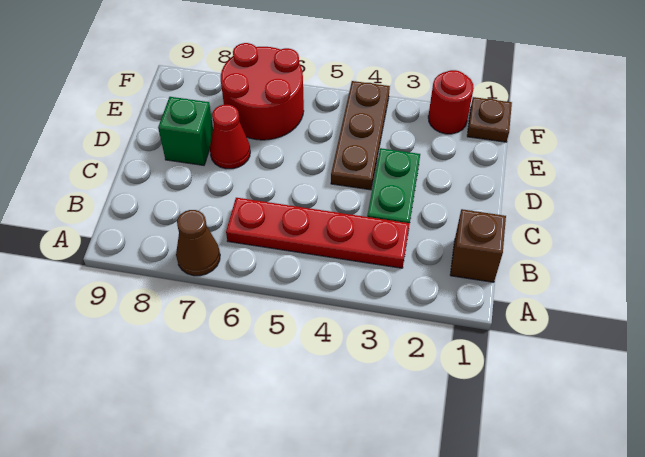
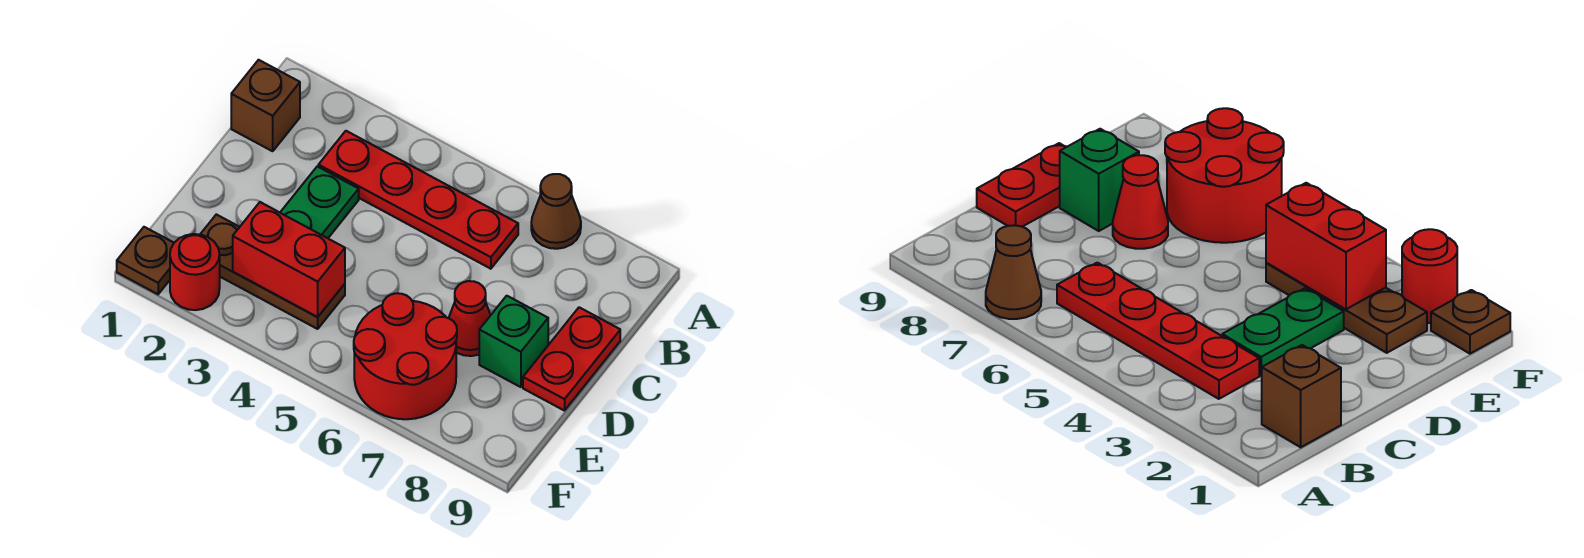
none -> red 1x2 plate [523,307,620,411]
brown 1x3 plate [331,81,390,190] -> brown 1x3 plate turned to [200,214,345,329]
none -> red 1x2 brick [233,202,345,317]

